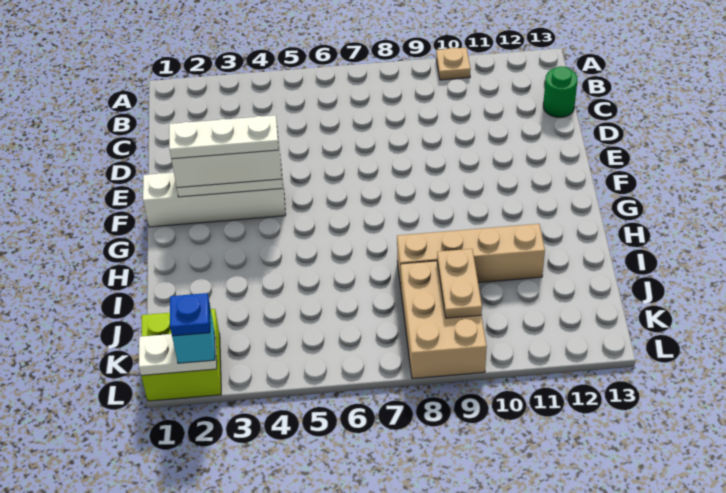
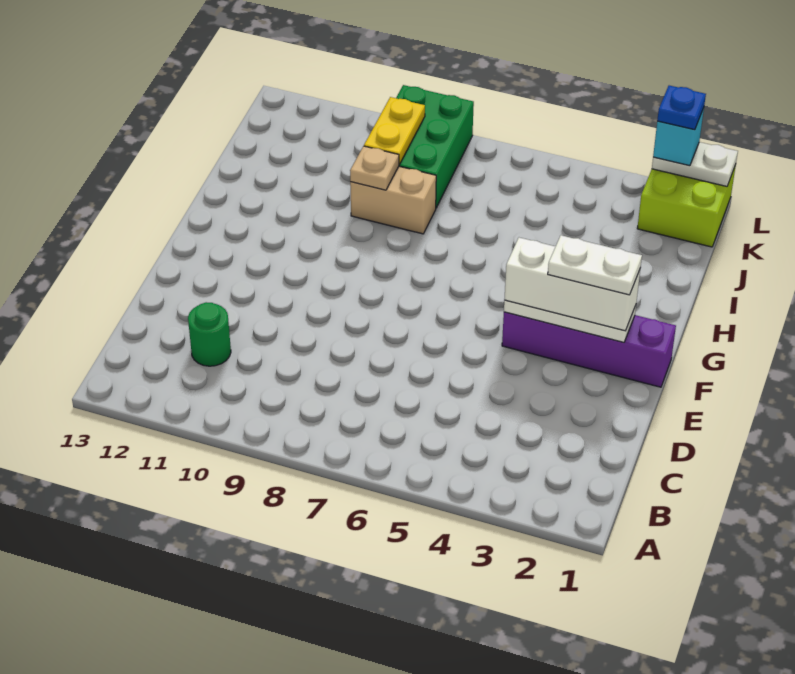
tan 1x1 plate [436,47,470,80] -> tan 1x1 plate moved to [350,146,399,190]
green 1x1 round brick [543,66,577,117] -> green 1x1 round brick moved to [188,302,231,366]
white 1x4 brick [143,168,286,227] -> purple 1x4 brick [502,312,676,387]
white 1x3 plate [169,115,279,159] -> white 1x2 plate [548,235,642,295]
tan 1x4 brick [397,224,545,286] -> tan 1x2 brick [350,166,436,234]
tan 2x3 brick [401,261,487,379] -> green 2x3 brick [396,85,474,208]
tan 1x2 plate [437,249,482,318] -> yellow 1x2 plate [364,97,425,164]

